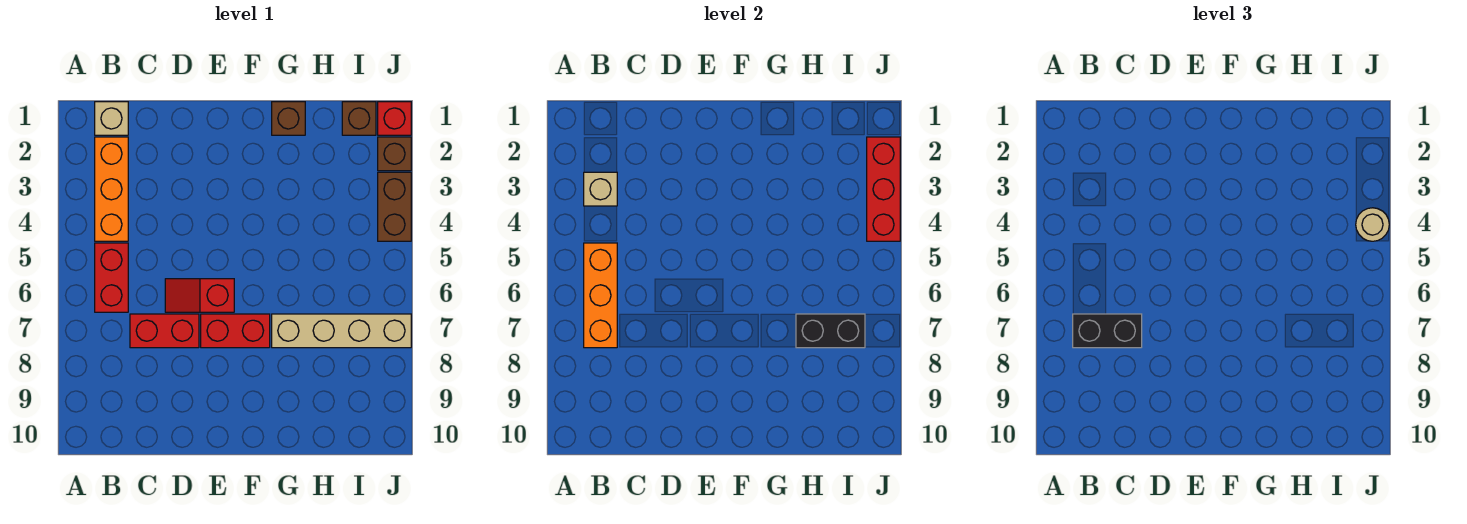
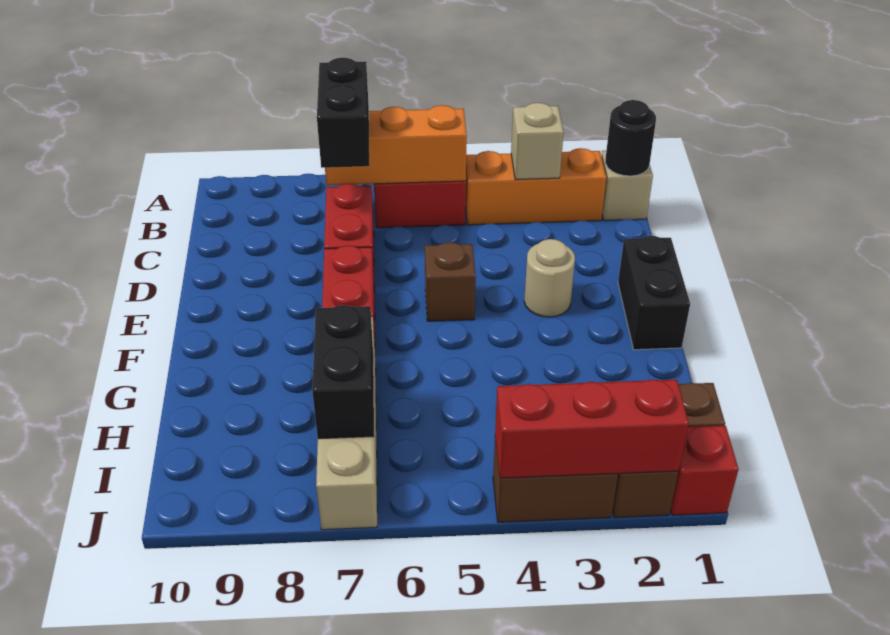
none -> black 1x1 round brick [605,100,656,176]
red 1x2 slope [165,279,234,312] -> none
none -> black 1x2 brick [618,236,690,350]
brown 1x1 brick [272,102,305,135] -> brown 1x1 brick moved to [425,242,476,321]
tan 1x1 round brick [1356,208,1389,241] -> tan 1x1 round brick moved to [524,239,575,317]

